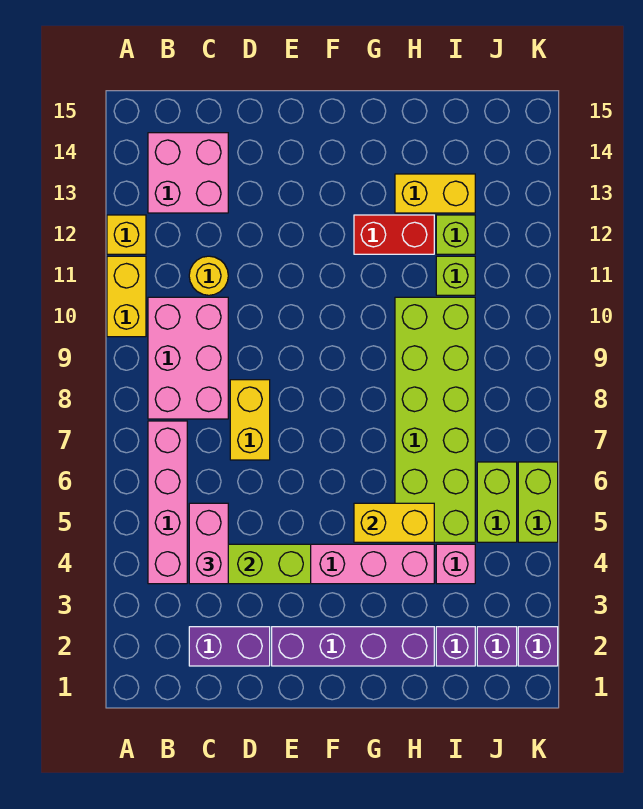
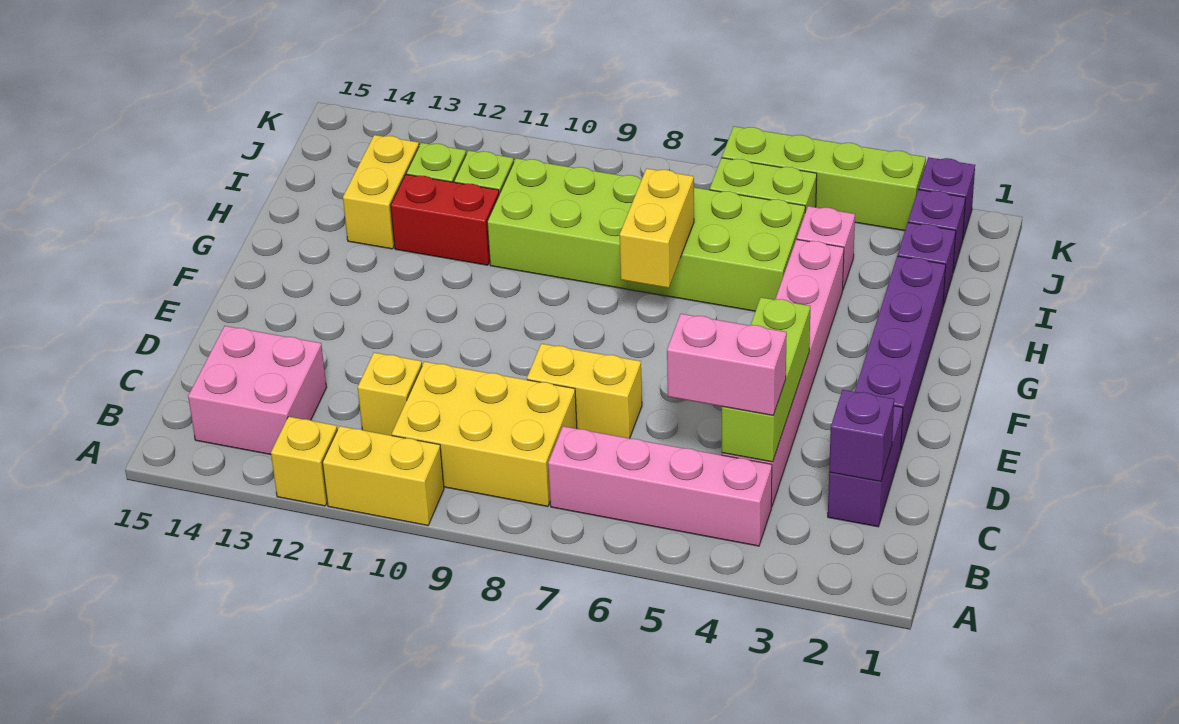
pink 2x3 brick [148,297,228,419] -> yellow 2x3 brick [392,362,577,507]
none -> purple 1x1 brick [829,390,894,482]
yellow 1x1 round brick [189,256,228,295] -> yellow 1x1 brick [358,353,422,436]
yellow 1x2 brick [354,503,434,542] -> yellow 1x2 brick moved to [620,169,694,288]
red 1x2 brick [354,215,434,254] -> red 1x2 brick turned to [391,174,499,265]
lime 1x2 brick [518,462,558,542] -> lime 1x4 brick [722,126,926,231]

